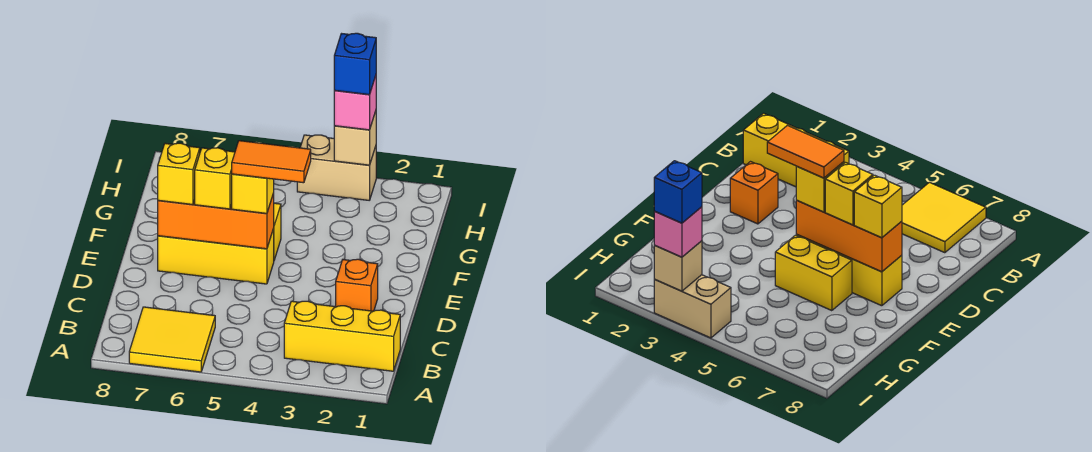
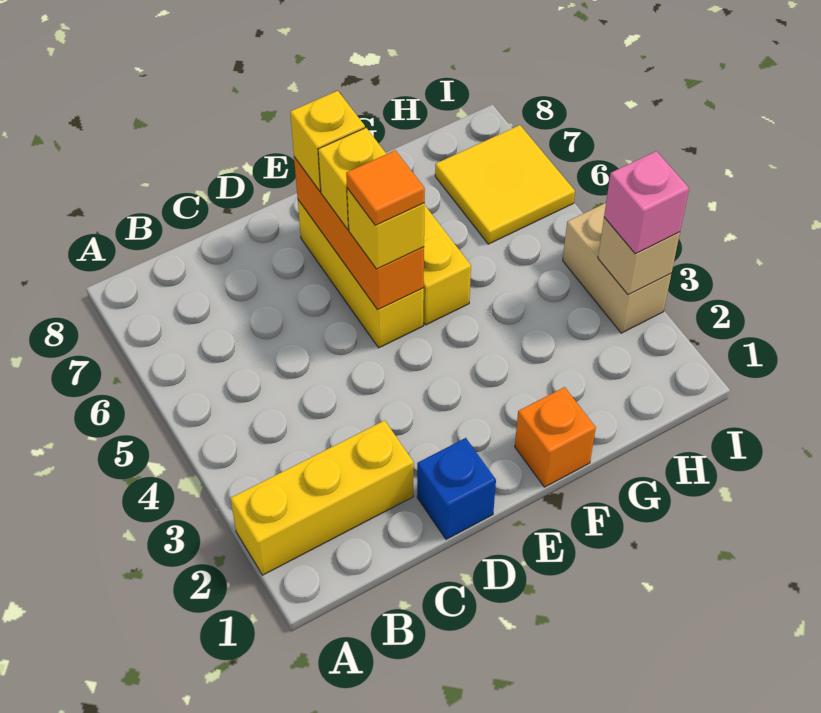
yellow 2x2 tile [129,307,215,372] -> yellow 2x2 tile moved to [435,125,575,244]
yellow 1x3 brick [284,301,400,371] -> yellow 1x3 brick turned to [230,420,414,575]
orange 1x1 brick [336,259,378,311] -> orange 1x1 brick moved to [515,387,596,487]
orange 1x2 tile [232,141,311,183] -> orange 1x1 tile [346,150,425,225]
blue 1x1 brick [334,33,376,95] -> blue 1x1 brick moved to [417,438,496,539]

